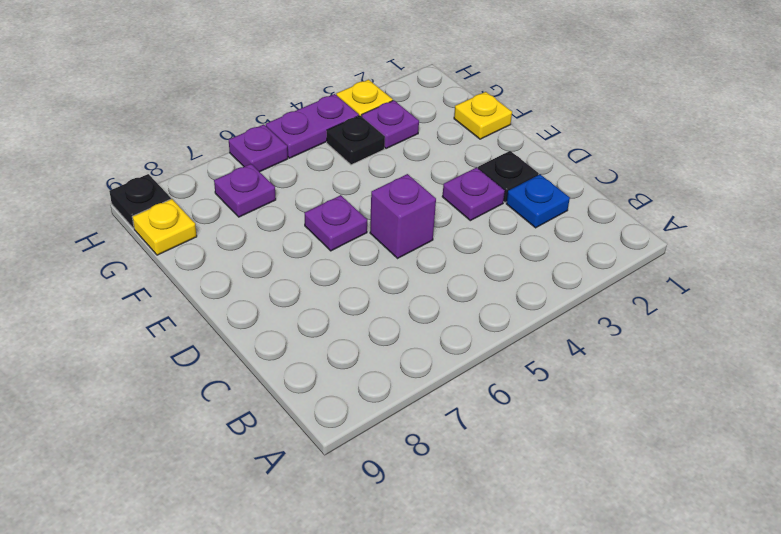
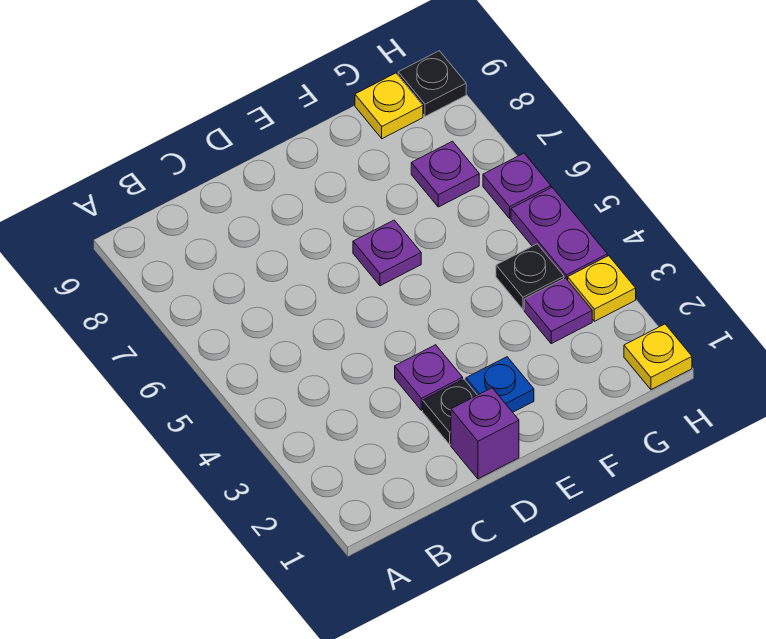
blue 1x1 plate [506,174,570,228] -> blue 1x1 plate moved to [466,357,534,412]
purple 1x1 brick [370,174,436,258] -> purple 1x1 brick moved to [451,388,519,479]
yellow 1x1 plate [454,92,512,139] -> yellow 1x1 plate moved to [624,324,692,390]

